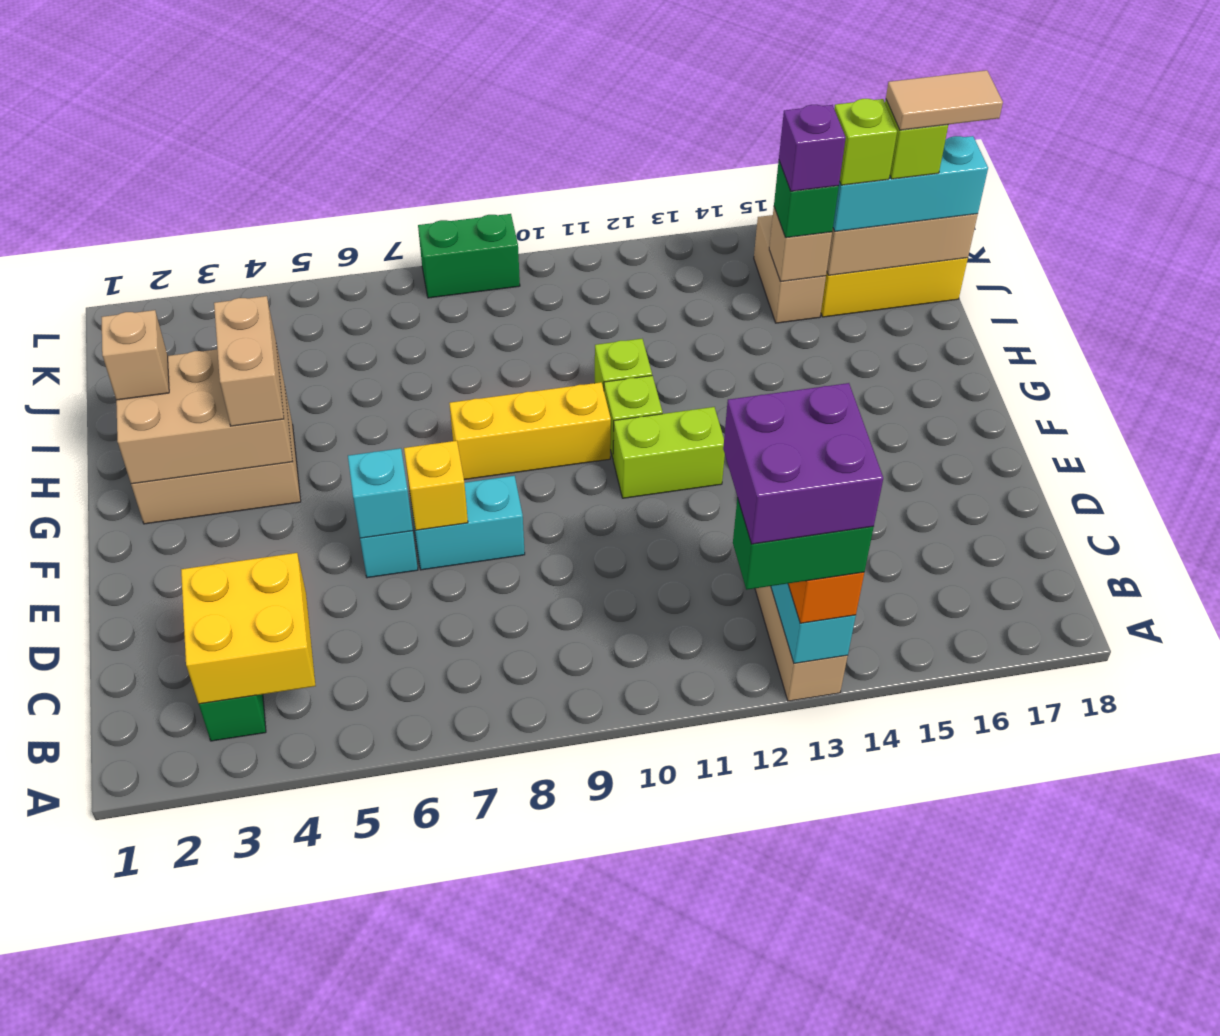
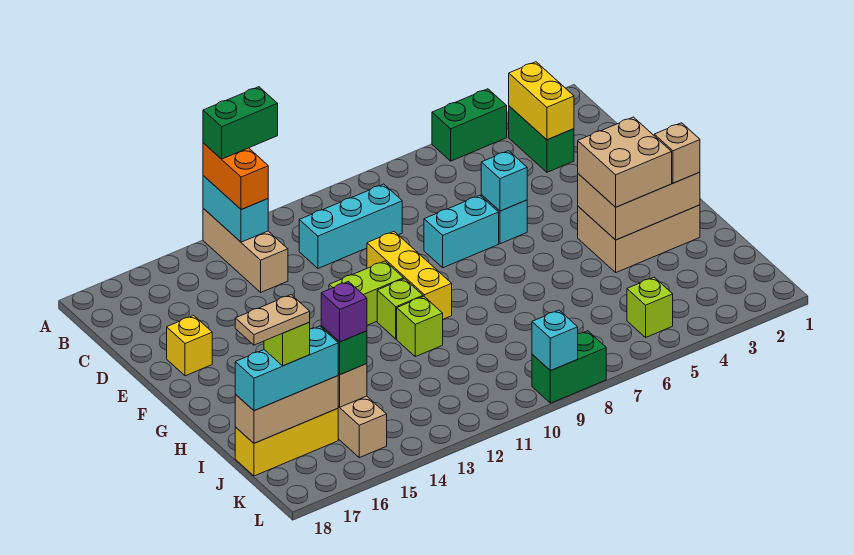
none -> green 1x2 brick [432,89,507,161]
purple 2x2 brick [723,383,883,544] -> none
yellow 2x2 brick [181,553,315,704] -> yellow 1x2 brick [509,62,574,140]
none -> cyan 1x3 brick [299,184,402,268]
yellow 1x1 brick [404,441,468,530] -> yellow 1x1 brick moved to [167,316,212,376]
tan 1x2 brick [214,296,284,426] -> tan 2x2 brick [578,117,672,207]
yellow 1x3 brick [449,382,611,479] -> yellow 1x3 brick turned to [367,232,452,319]
lime 1x1 brick [834,99,897,185] -> lime 1x1 brick moved to [627,277,673,337]
tan 1x2 tile [886,70,1003,130] -> tan 1x2 plate [235,295,310,345]
none -> cyan 1x1 brick [532,310,578,371]

